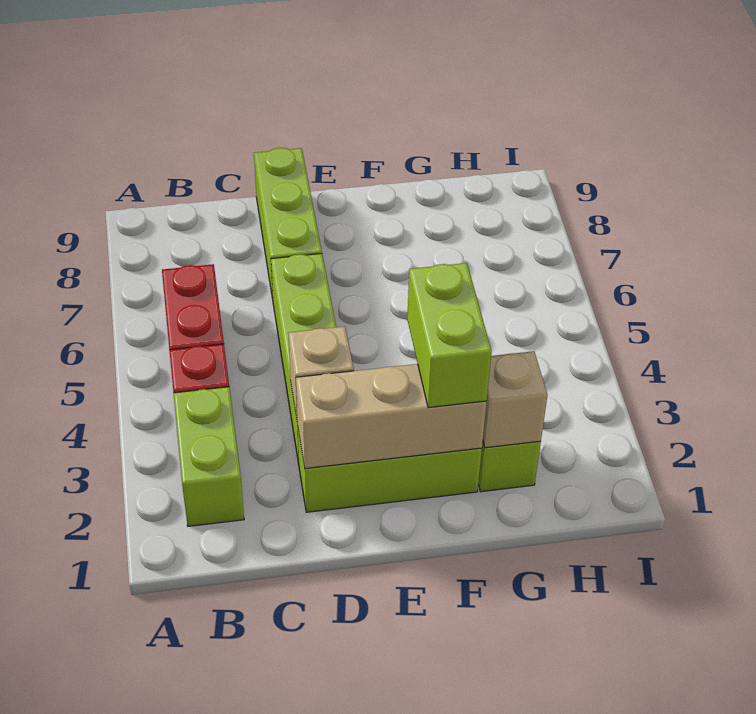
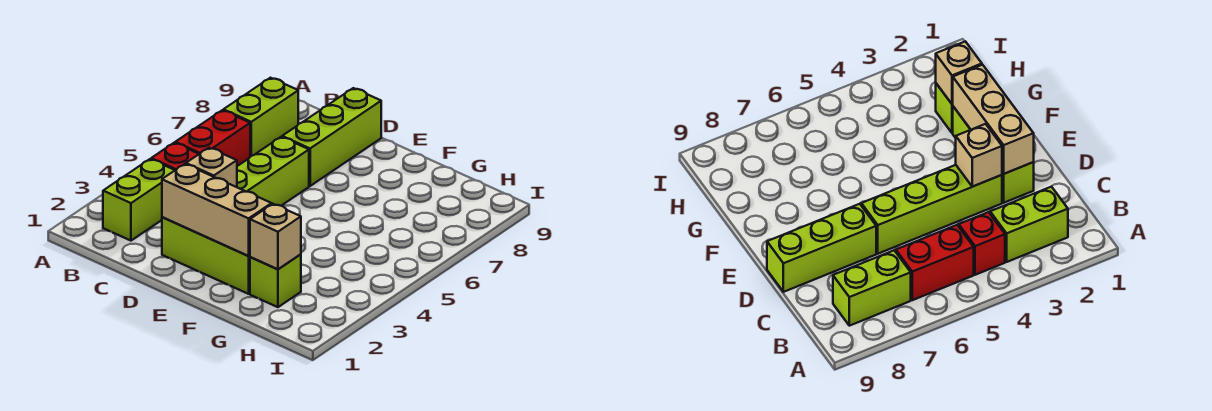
lime 1x2 brick [407,263,492,408] -> lime 1x2 brick moved to [223,78,298,157]

